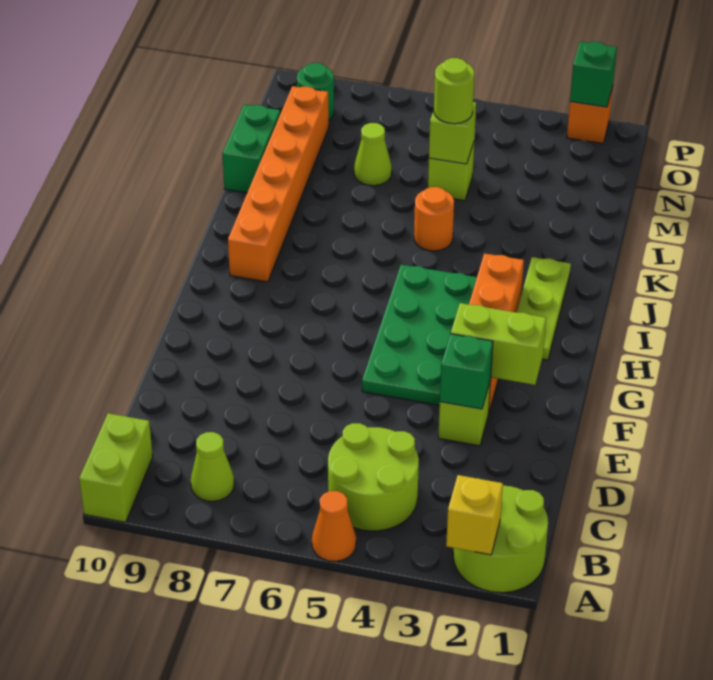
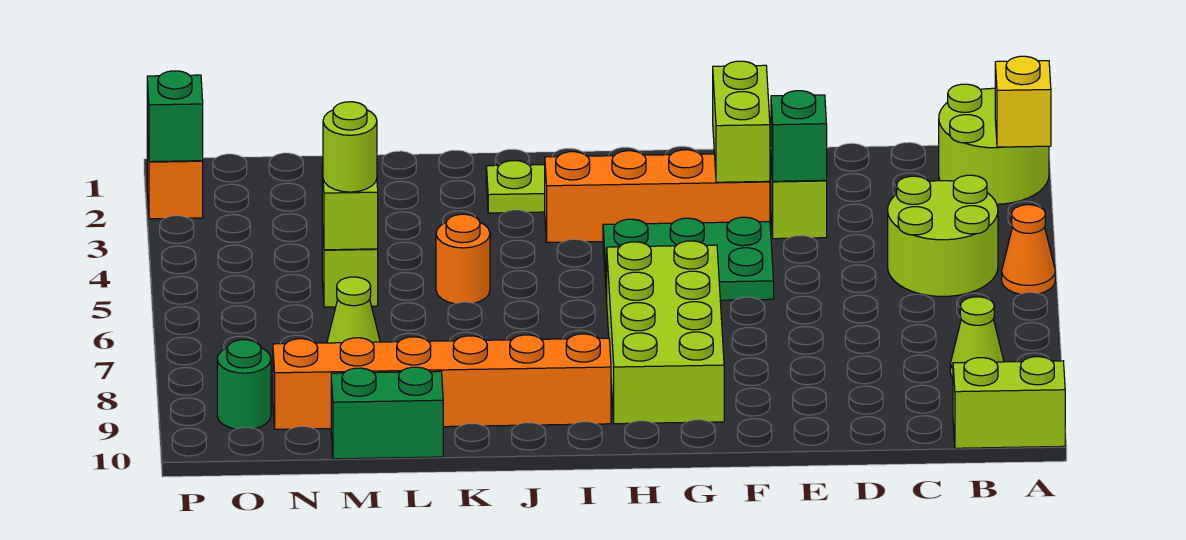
green 2x4 plate [362,265,477,405] -> green 2x3 plate [603,217,774,300]
none -> lime 2x4 brick [607,241,724,424]

